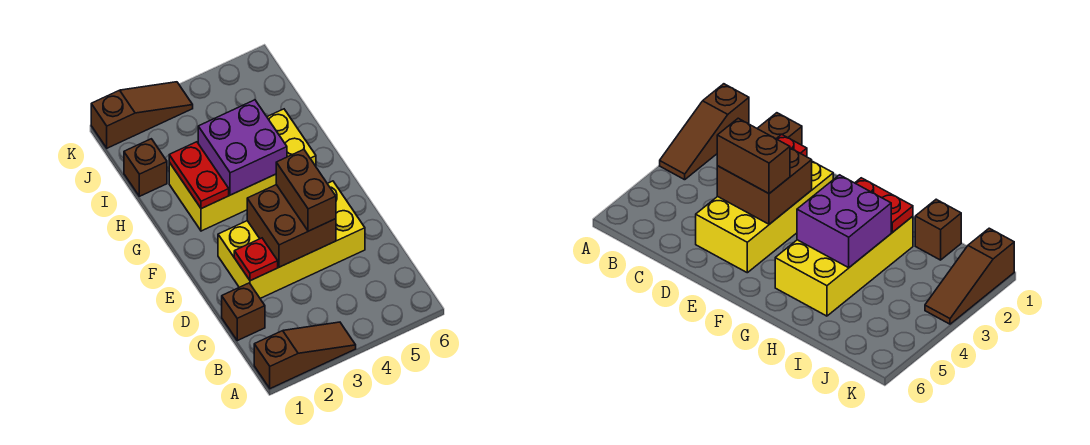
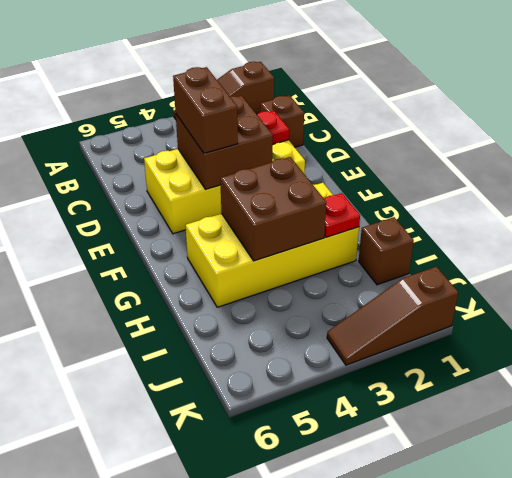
red 1x2 plate [169,142,229,209] -> red 1x1 plate [324,193,360,237]
purple 2x2 brick [198,100,287,195] -> brown 2x2 brick [220,157,326,261]

